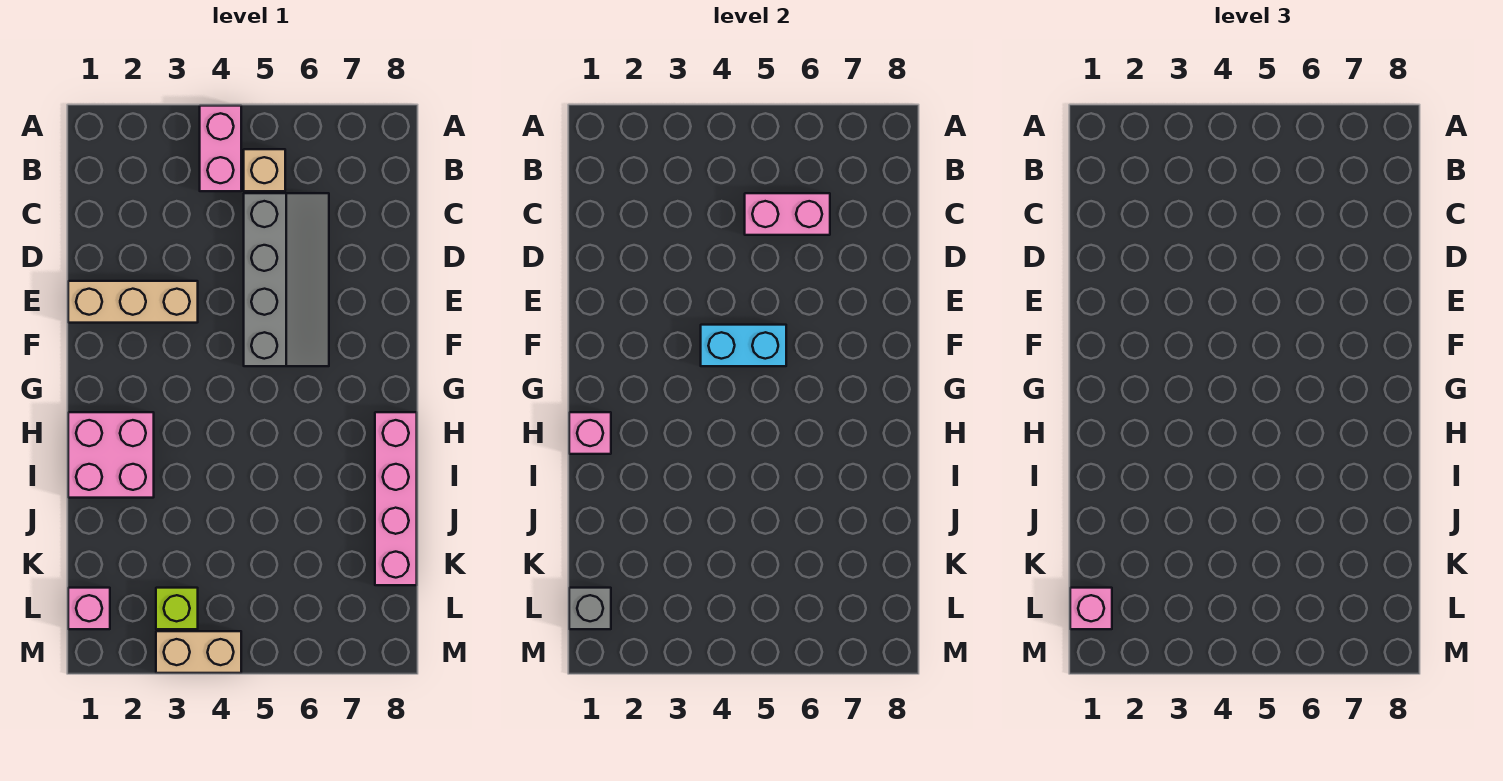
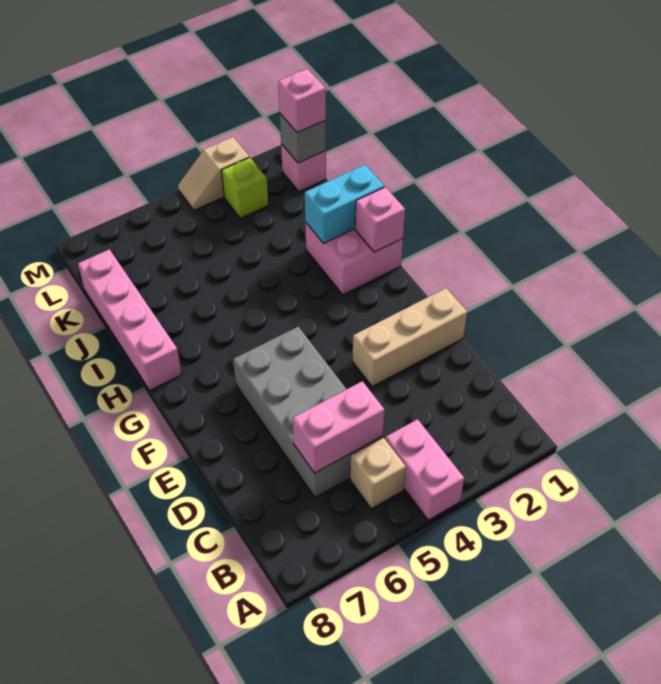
grey 2x4 slope [244,193,329,366] -> grey 2x4 brick [233,326,383,497]
cyan 1x2 brick [701,325,786,366] -> cyan 1x2 brick moved to [305,165,384,244]
tan 1x2 brick [156,631,241,673] -> tan 1x2 slope [178,137,249,210]

